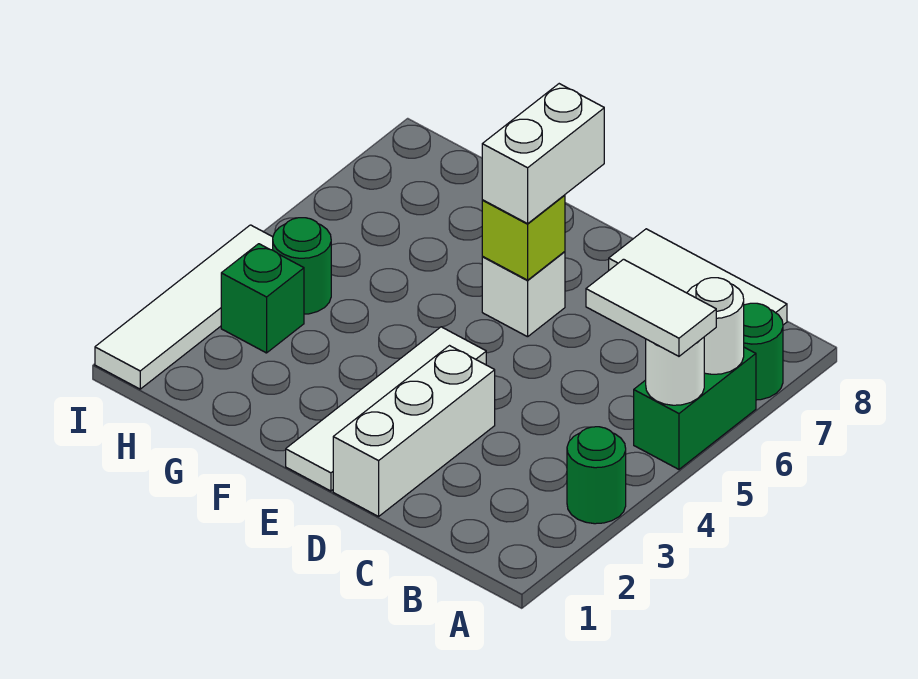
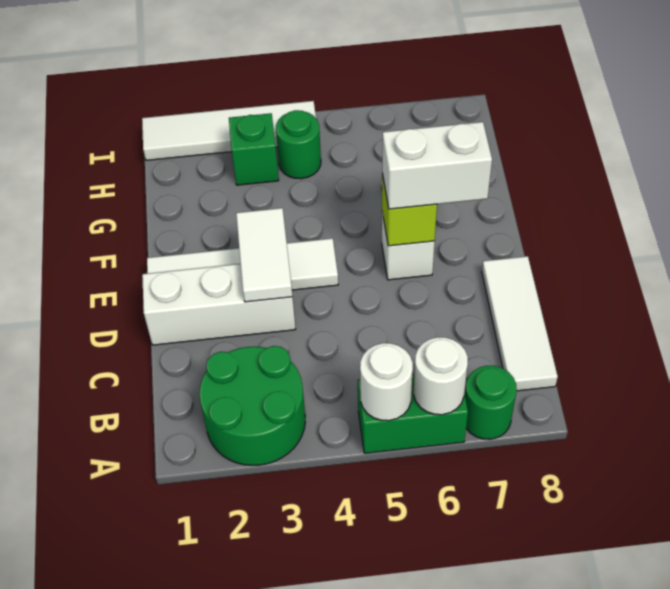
green 1x1 round brick [567,427,626,524] -> green 2x2 round brick [199,346,305,465]
white 1x2 tile [586,259,716,356] -> white 1x2 tile moved to [236,208,292,302]

